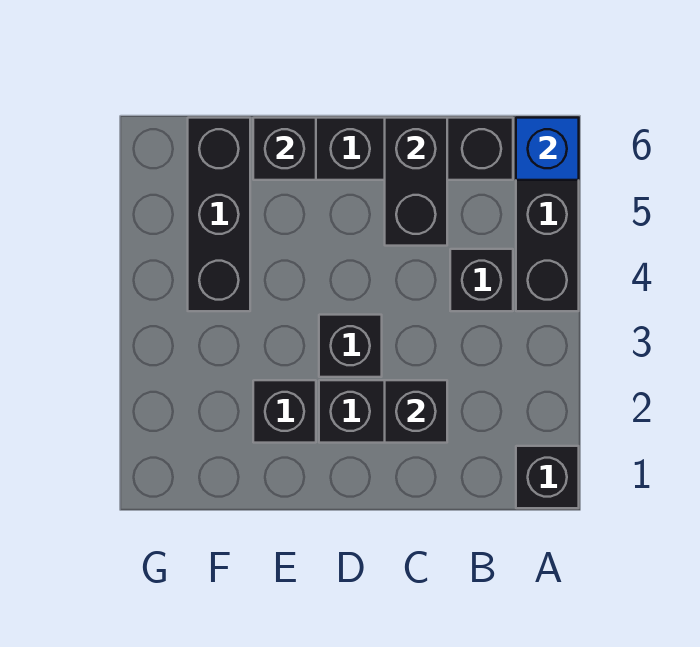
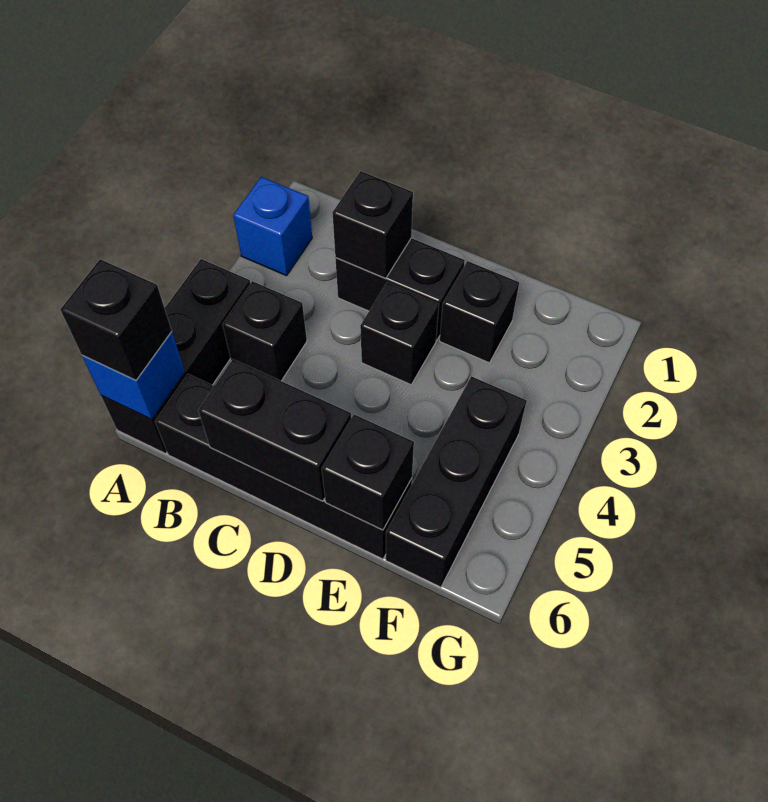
black 1x1 brick [516,446,579,508] -> black 1x1 brick moved to [60,259,172,380]
none -> blue 1x1 brick [233,177,312,276]
black 1x2 brick [385,118,447,246] -> black 1x2 brick turned to [198,359,351,501]

